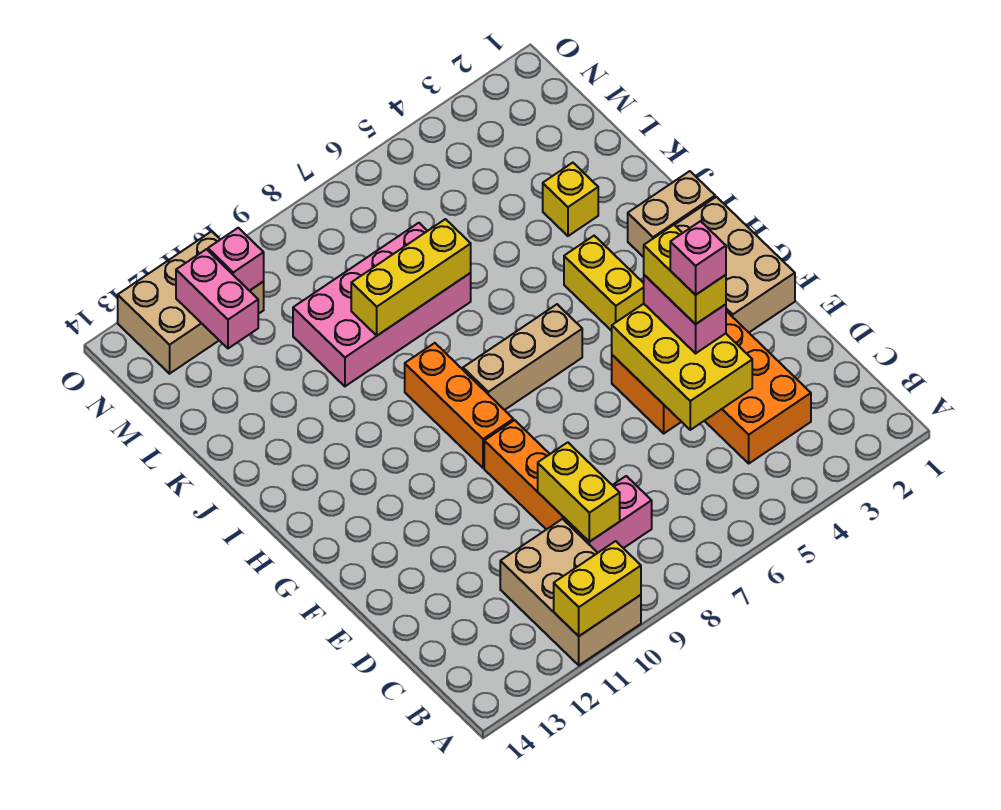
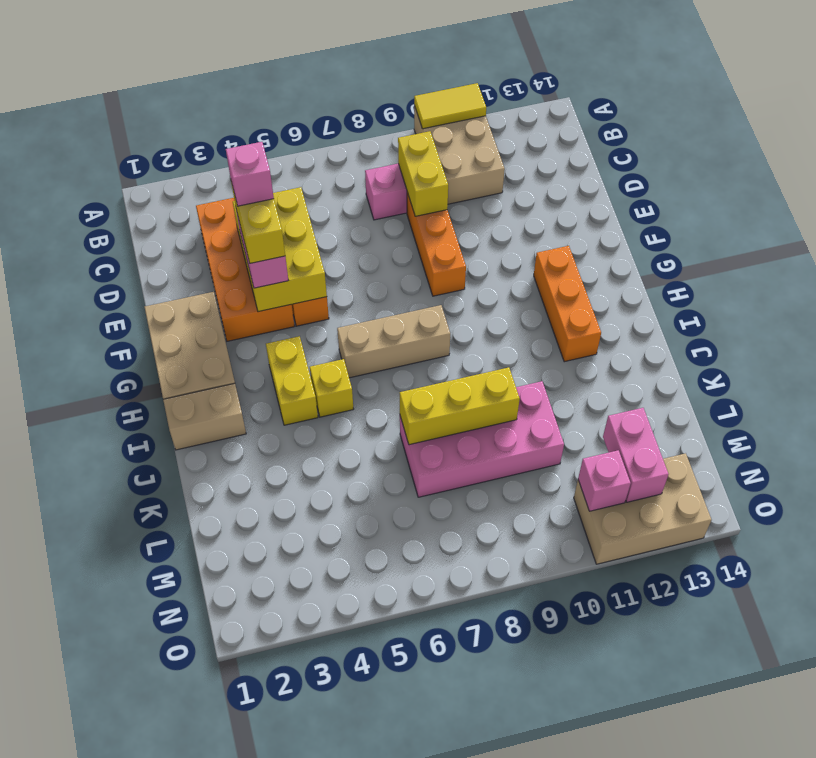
yellow 1x2 brick [554,541,641,636] -> yellow 1x2 tile [414,83,486,129]
orange 1x3 brick [405,343,513,468] -> orange 1x3 brick moved to [534,246,601,362]
yellow 1x1 brick [543,163,598,236] -> yellow 1x1 brick moved to [310,359,353,417]

